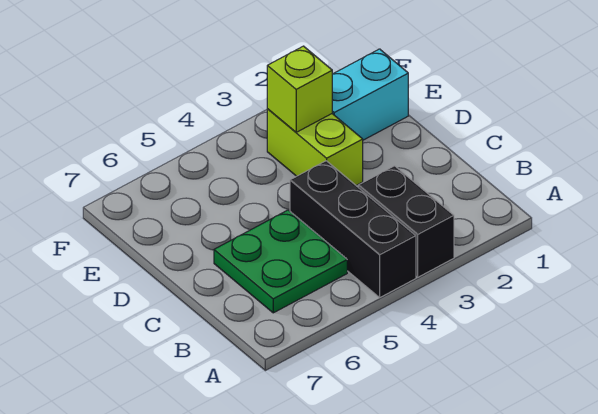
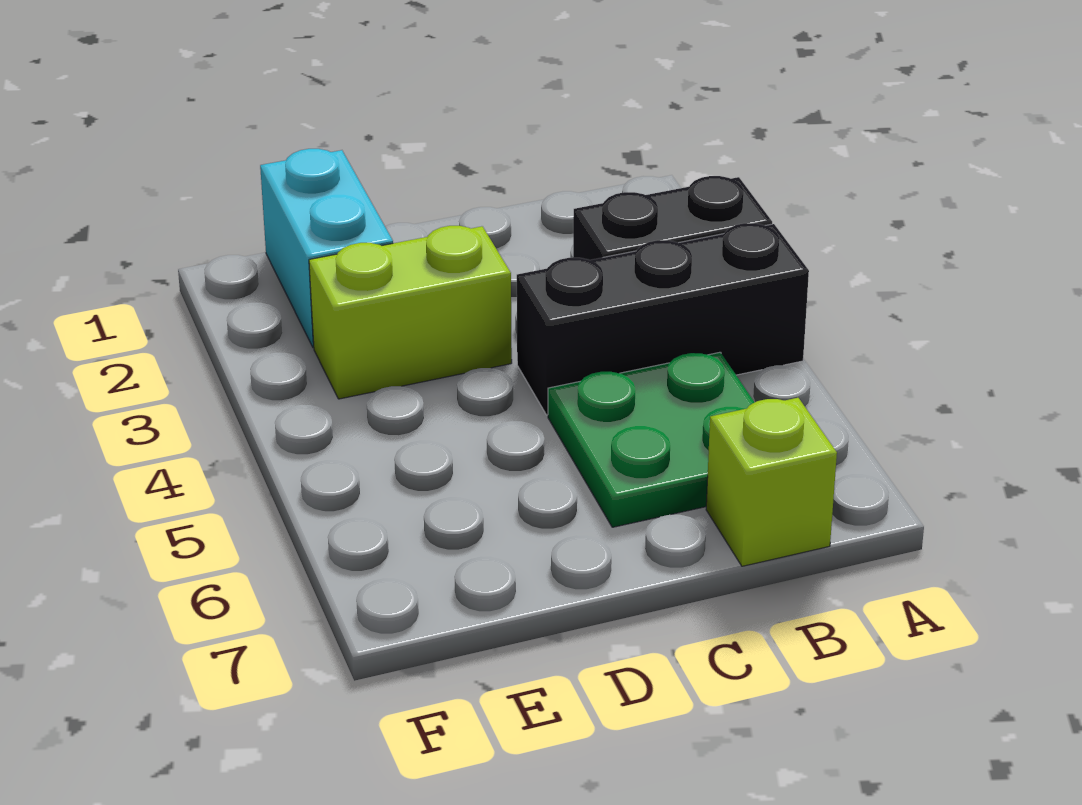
lime 1x1 brick [267,46,332,132] -> lime 1x1 brick moved to [706,398,837,566]

